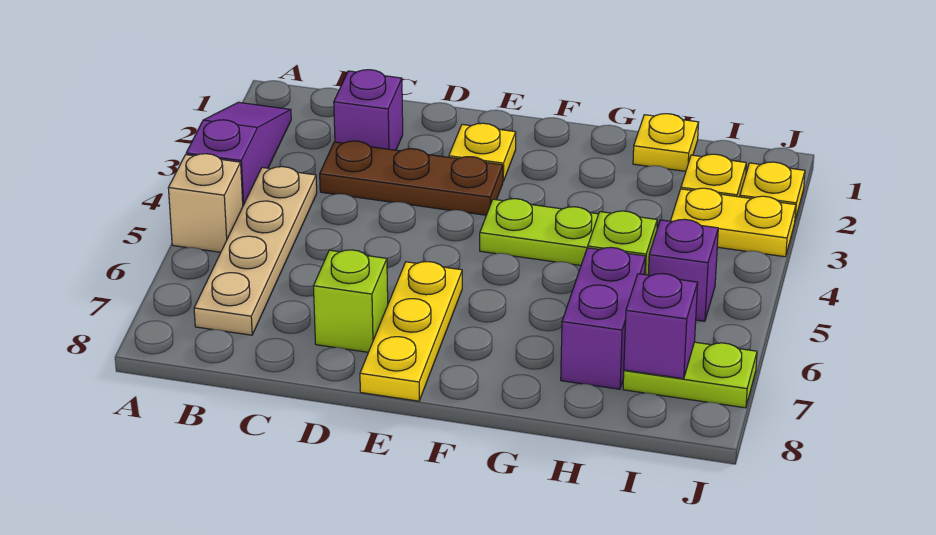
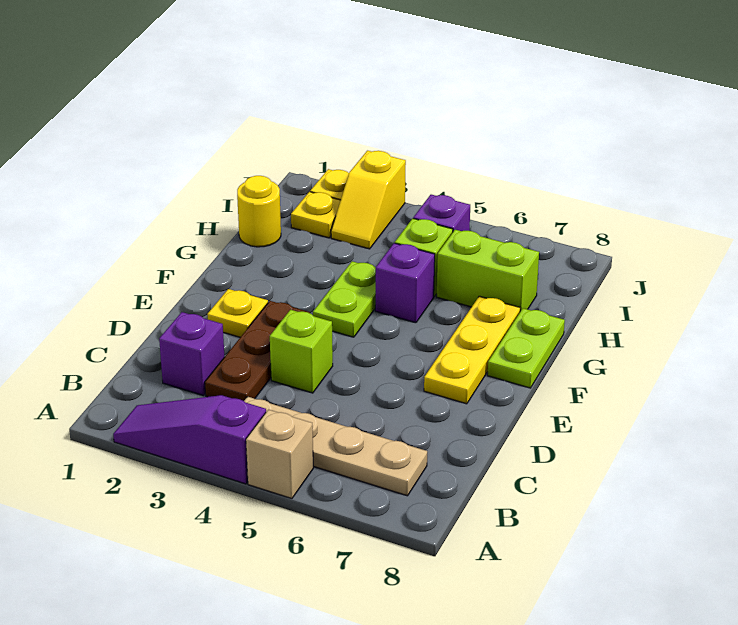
lime 1x1 brick [314,250,388,352] -> lime 1x1 brick moved to [270,310,333,393]
yellow 1x3 plate [360,262,462,401] -> yellow 1x3 plate turned to [424,296,520,404]
yellow 1x1 plate [633,114,699,171] -> yellow 1x1 round brick [237,176,281,247]
purple 1x2 brick [561,247,646,389] -> lime 1x2 brick [437,230,539,311]
yellow 1x2 plate [671,188,796,257] -> yellow 1x2 slope [331,151,406,249]
lime 1x2 plate [623,342,757,408] -> lime 1x2 plate moved to [488,308,565,388]
purple 1x1 brick [624,274,698,379] -> purple 1x1 brick moved to [375,243,435,323]

